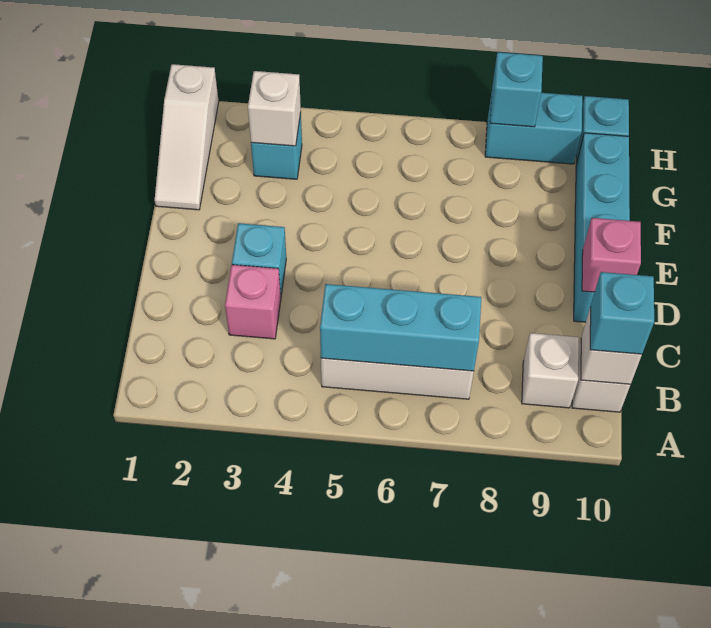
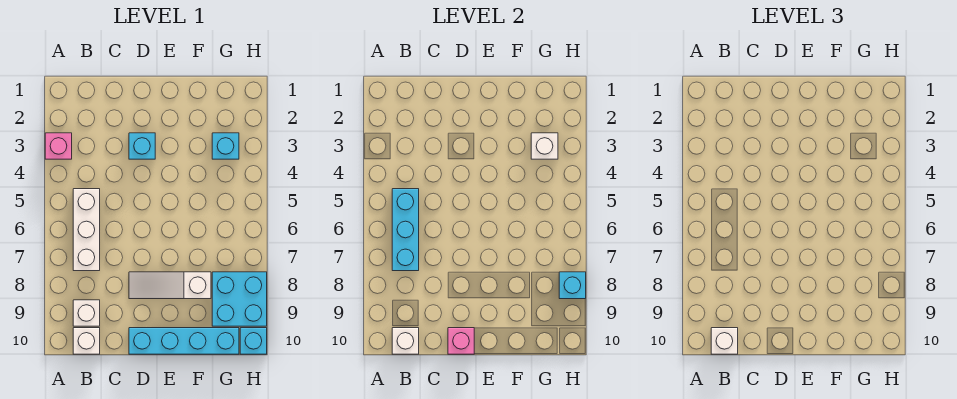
cyan 1x1 brick [590,272,654,354] -> white 1x1 brick [711,328,738,354]
pink 1x1 brick [225,265,281,339] -> pink 1x1 brick moved to [45,133,72,159]
white 1x3 slope [155,64,219,210] -> white 1x3 slope moved to [129,272,211,299]
cyan 1x2 brick [485,92,582,164] -> cyan 2x2 brick [212,272,267,326]

